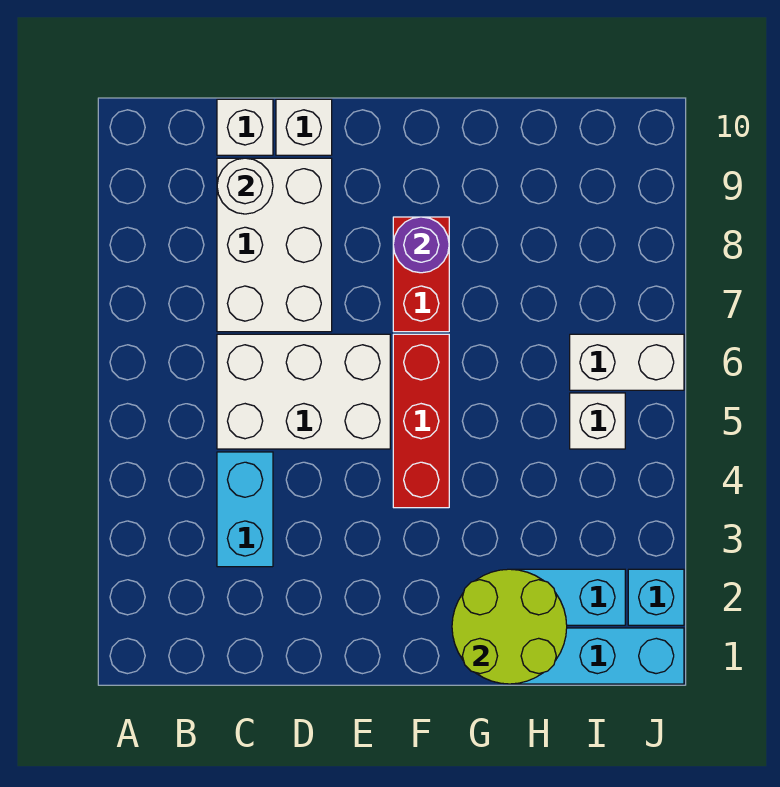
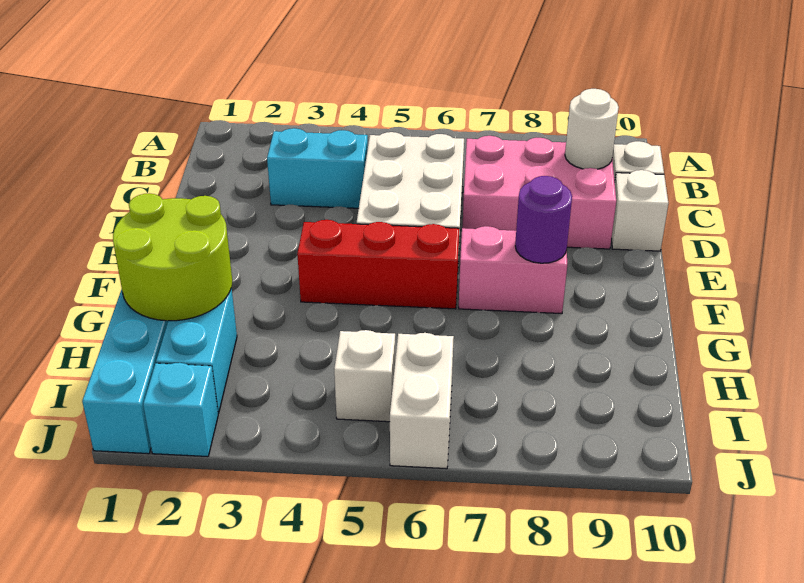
white 2x3 brick [217,158,332,332] -> pink 2x3 brick [462,136,616,249]
red 1x2 brick [393,217,449,332] -> pink 1x2 brick [459,226,567,314]

